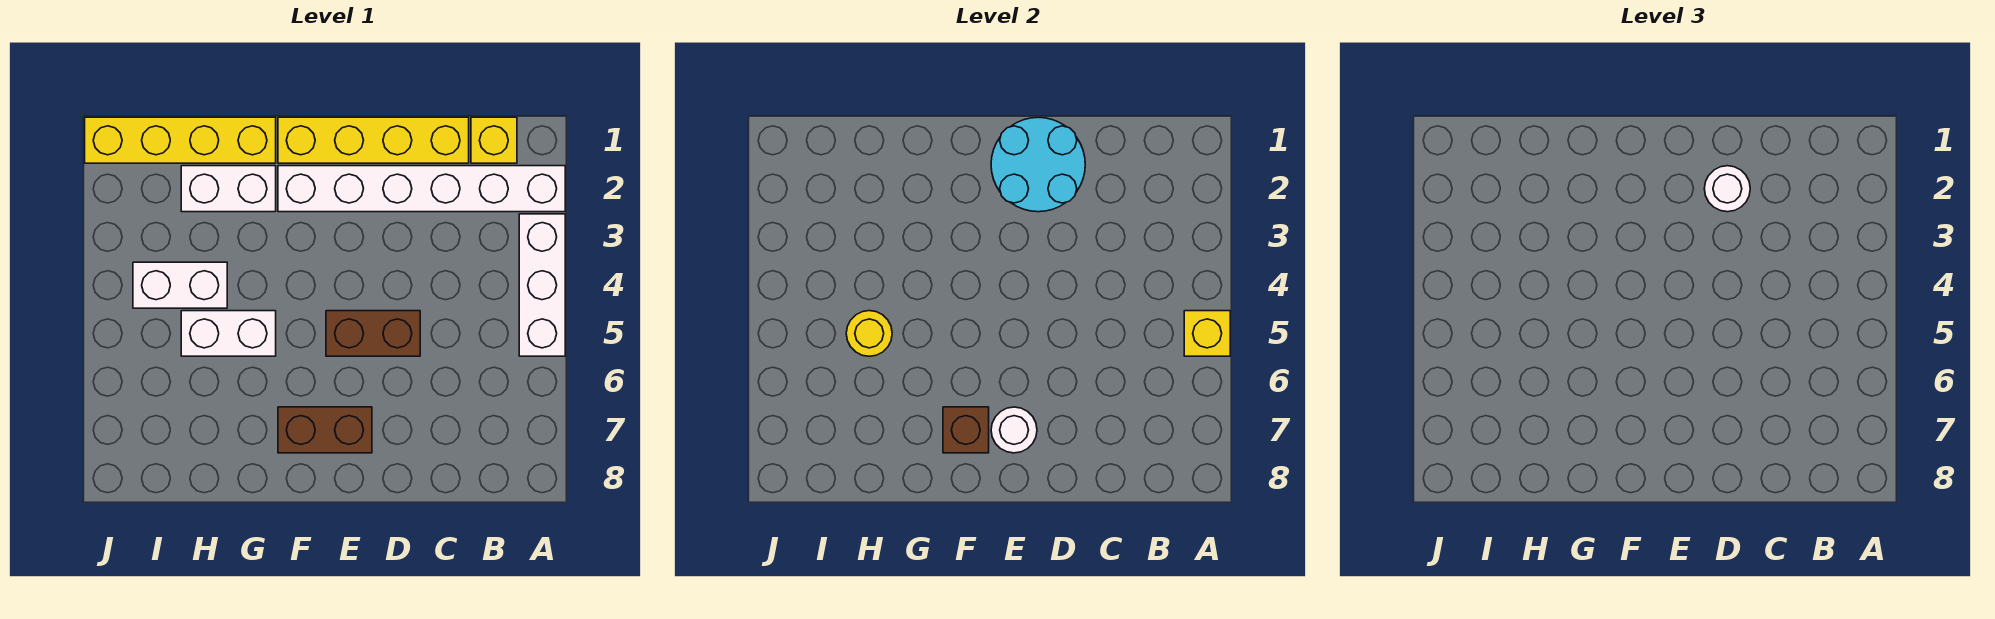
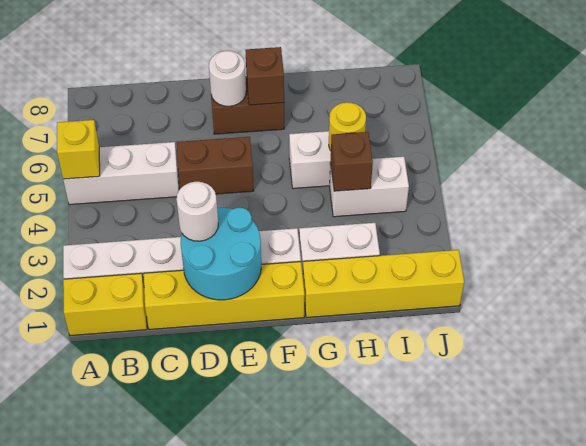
white 1x3 brick [519,214,565,356] -> white 1x3 brick turned to [63,142,179,205]
yellow 1x1 brick [471,117,517,163] -> yellow 1x2 brick [63,273,147,336]
none -> brown 1x1 brick [331,132,373,191]

